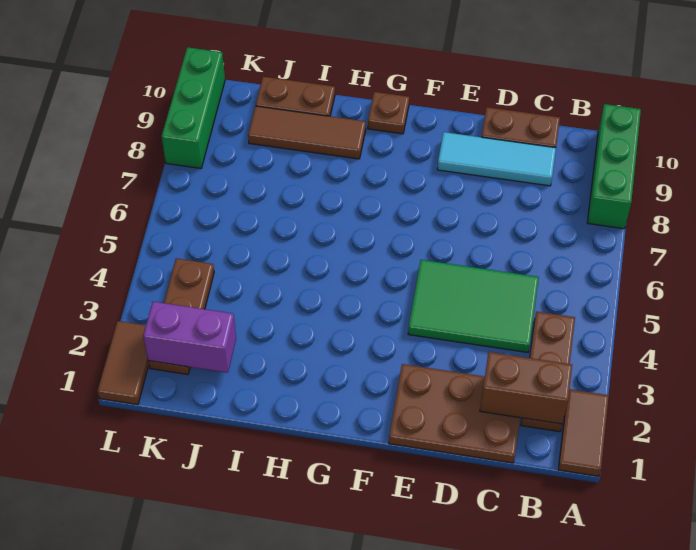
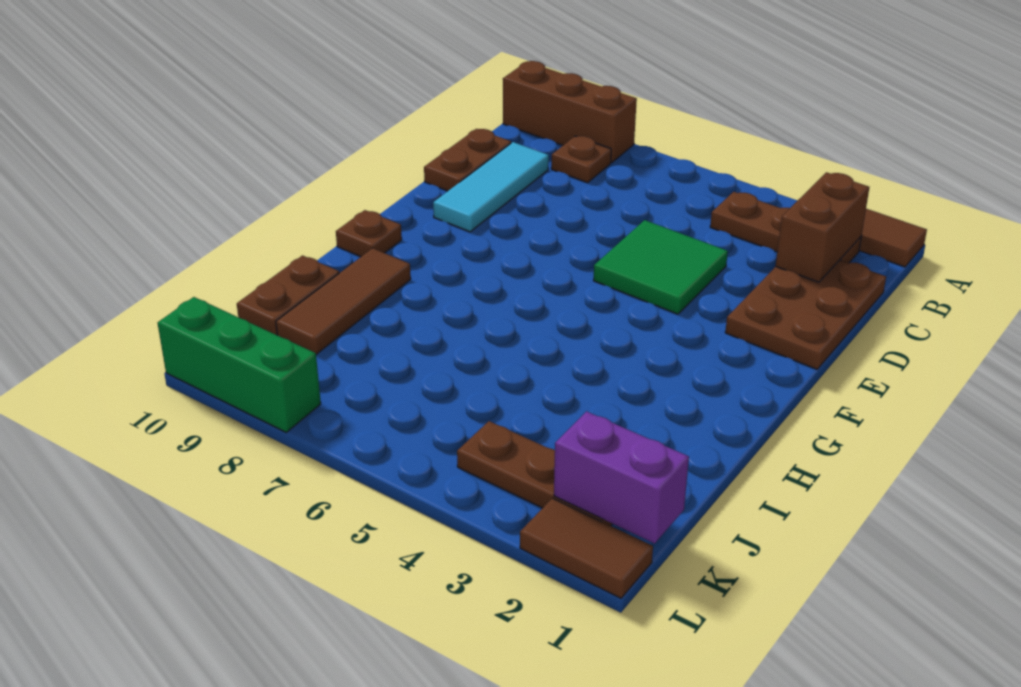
green 1x3 brick [587,104,641,229] -> brown 1x3 brick [503,61,637,163]
none -> brown 1x1 plate [551,136,611,183]
green 2x3 tile [408,260,539,352] -> green 2x2 tile [594,220,728,314]
purple 1x2 brick [143,302,236,373] -> purple 1x2 brick turned to [554,411,689,543]

